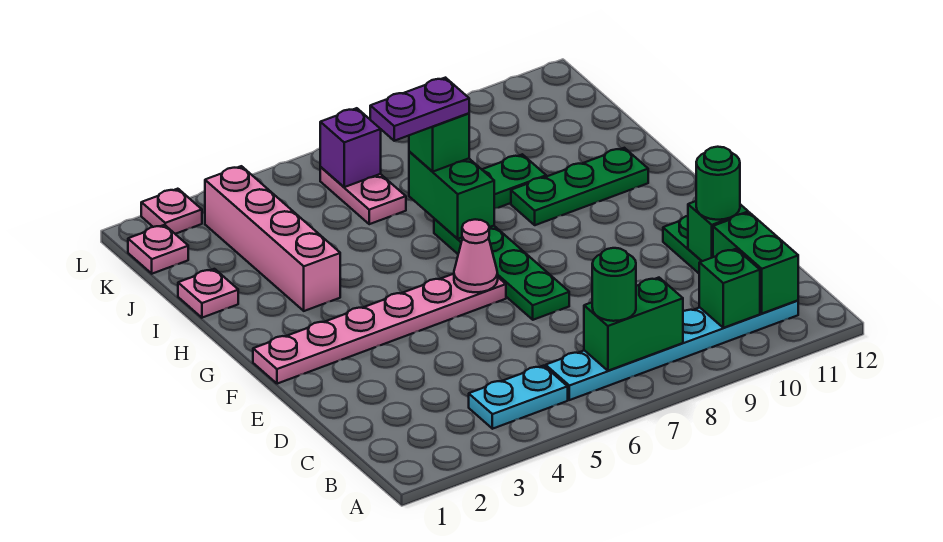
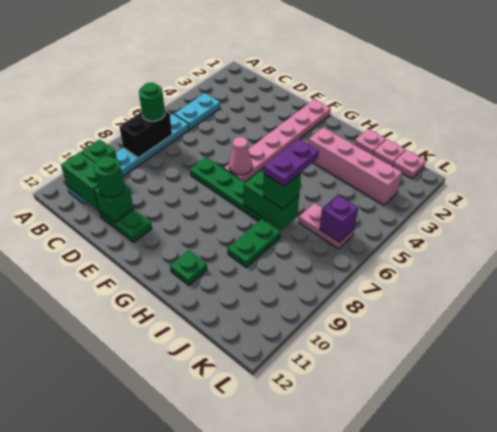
green 1x2 brick [584,278,683,371] -> black 1x2 brick [120,111,172,158]
green 1x3 plate [511,148,648,225] -> green 1x1 plate [170,250,207,285]
pink 1x1 plate [141,189,202,234] -> pink 1x1 plate moved to [373,139,406,167]

